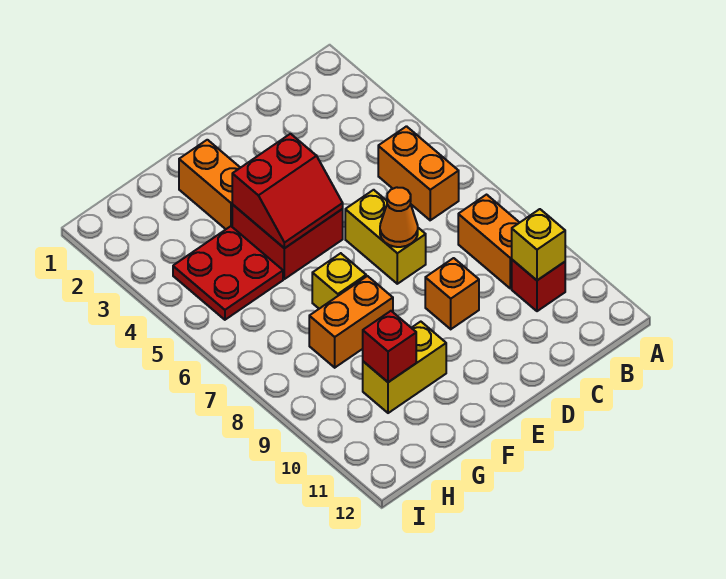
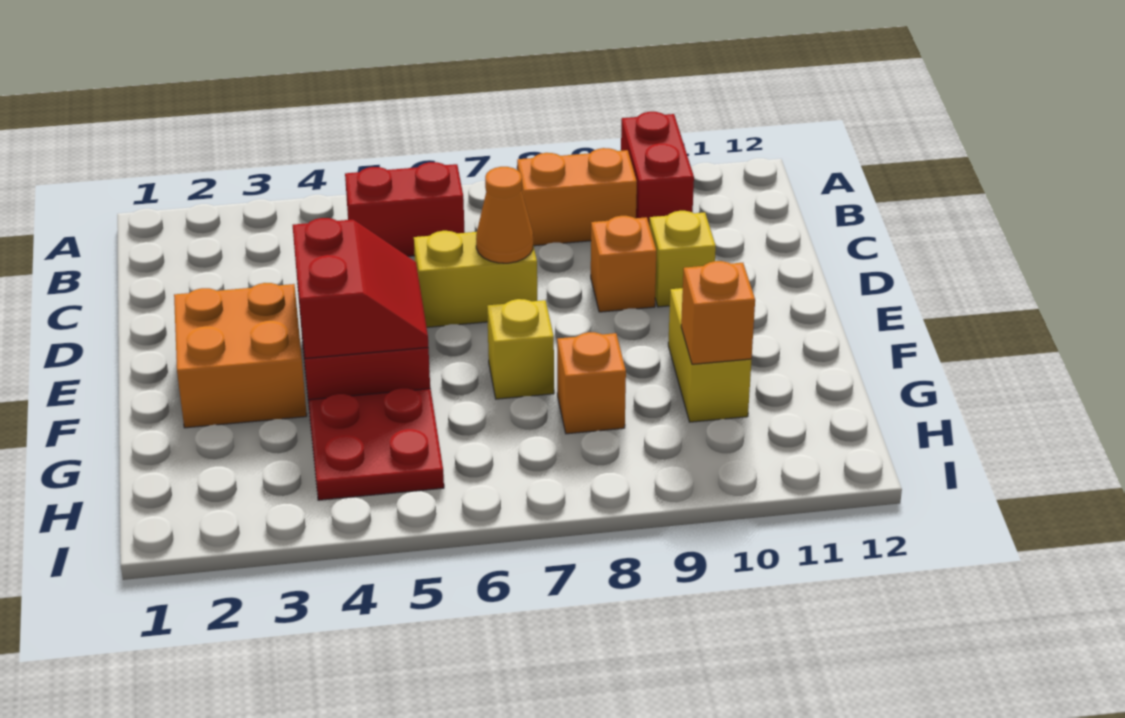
orange 1x2 brick [378,126,459,220] -> red 1x2 brick [345,162,465,256]
red 1x1 brick [512,260,565,311] -> red 1x2 brick [621,112,694,226]
yellow 1x1 brick [512,209,565,280] -> yellow 1x1 brick moved to [650,211,716,307]
orange 1x2 brick [179,140,240,229] -> orange 2x2 brick [174,283,307,428]
orange 1x2 brick [309,276,393,368] -> orange 1x1 brick [557,332,626,434]
red 1x1 brick [363,311,416,382] -> orange 1x1 brick [681,261,755,364]

